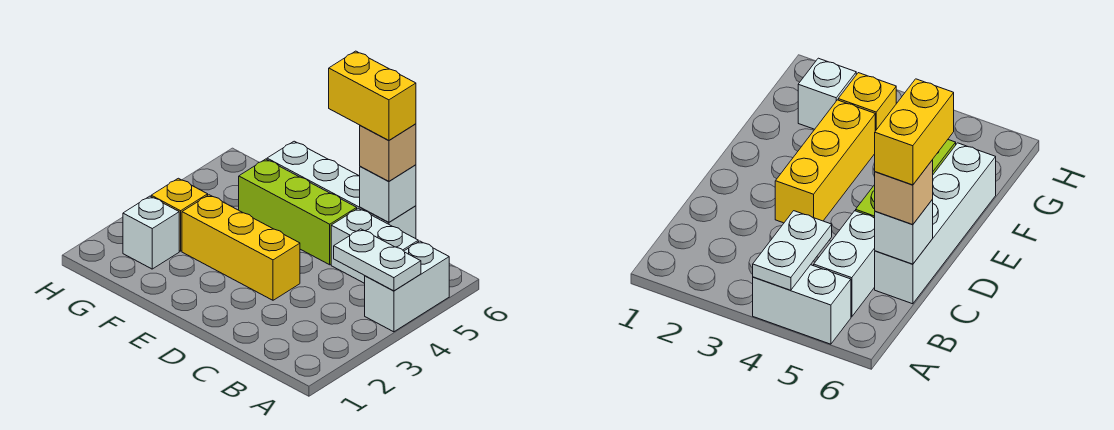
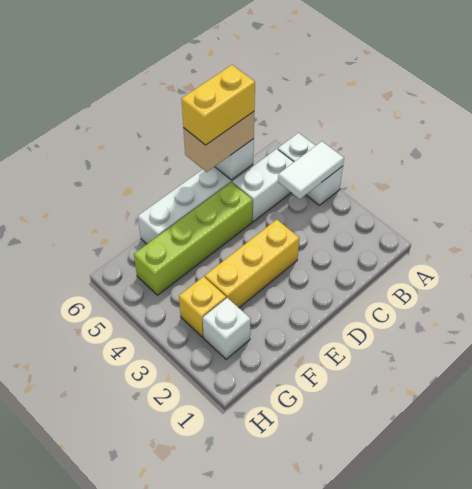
white 1x2 plate [334,229,421,291] -> white 1x2 tile [278,141,344,199]
tan 1x1 brick [360,124,416,181] -> tan 1x2 brick [183,112,254,172]
lime 1x3 brick [239,159,357,265] -> lime 1x4 brick [134,182,253,295]

